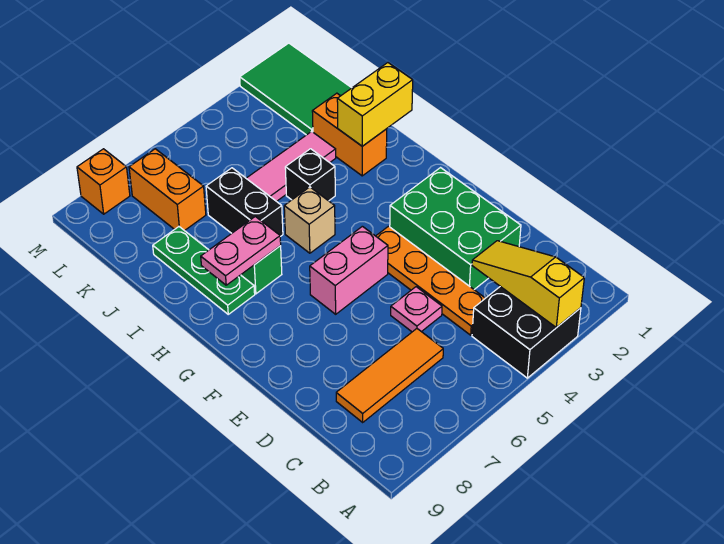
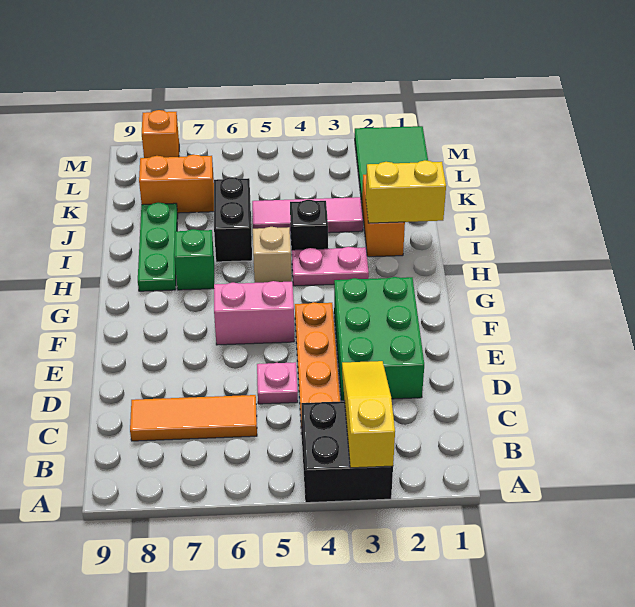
pink 1x2 plate [201,217,281,285] -> pink 1x2 plate moved to [292,247,369,286]
orange 1x2 brick [129,149,206,231] -> orange 1x2 brick turned to [139,154,214,213]

